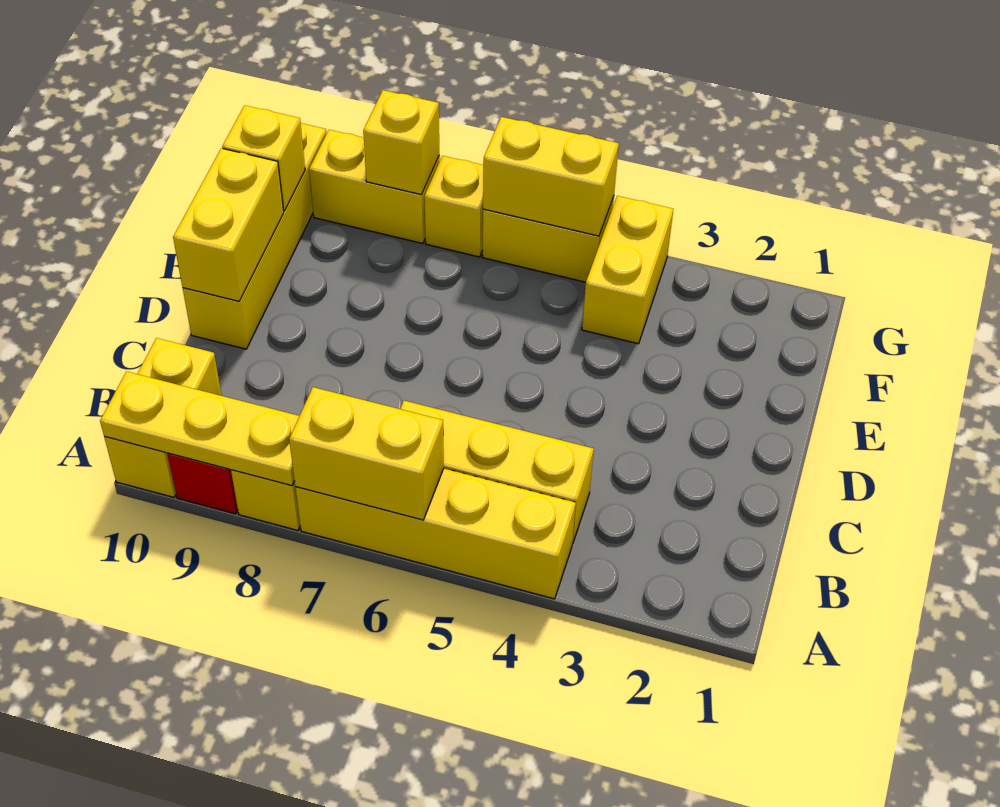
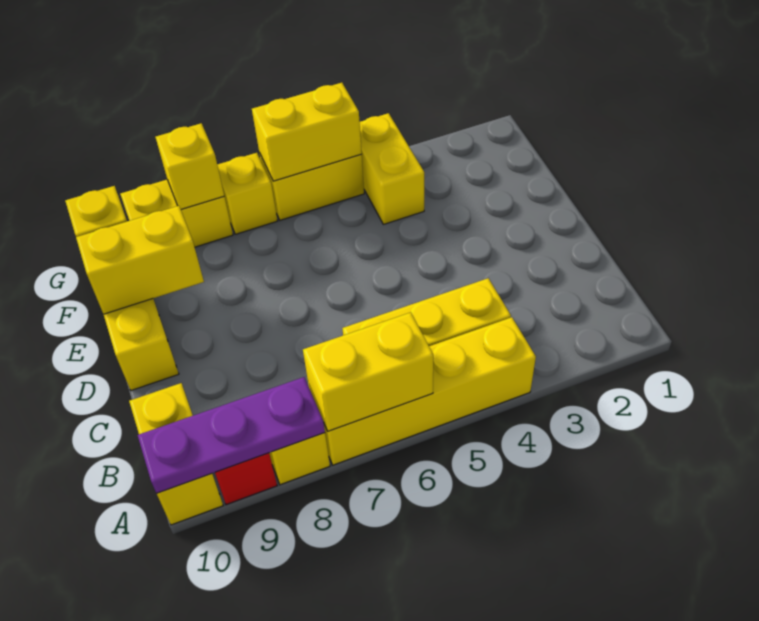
yellow 1x3 plate [100,371,299,486] -> purple 1x3 plate [138,377,325,493]
yellow 1x2 brick [173,148,284,301] -> yellow 1x2 brick turned to [76,206,204,314]

